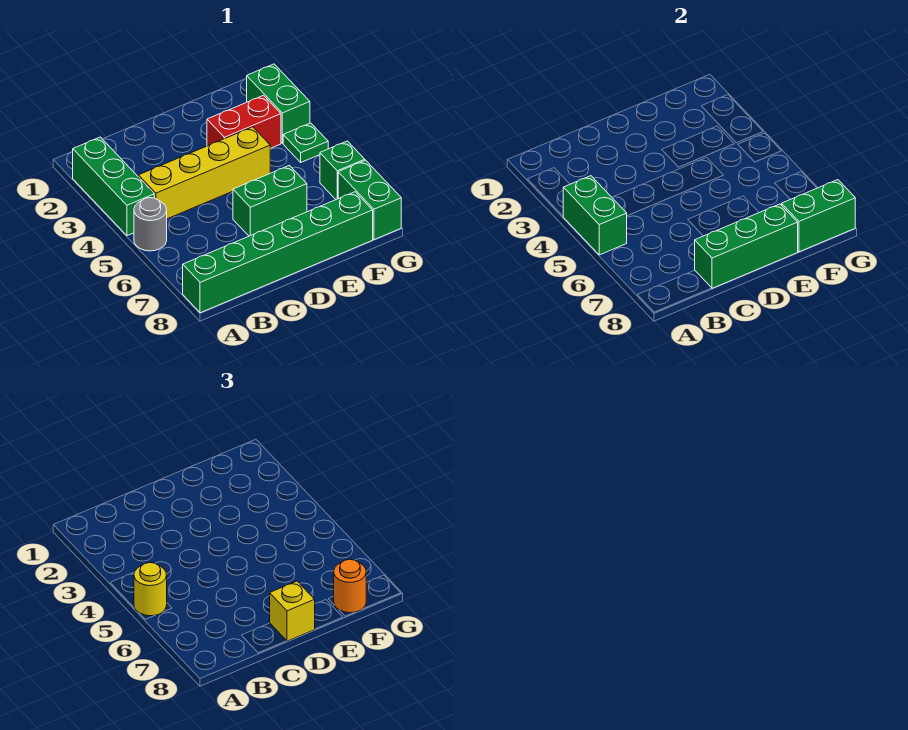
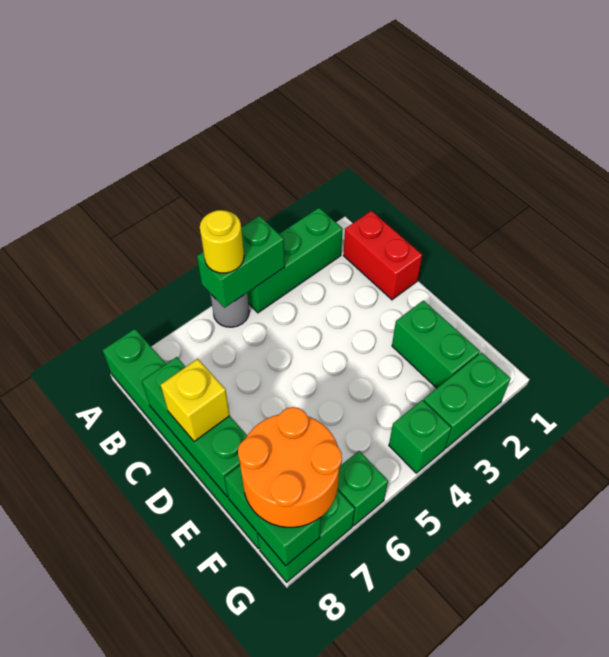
yellow 1x4 brick [138,127,270,219] -> none
green 1x2 brick [233,165,307,236] -> green 1x2 brick moved to [392,301,480,388]
red 1x2 brick [207,95,281,148] -> red 1x2 brick moved to [344,211,422,300]
orange 1x1 round brick [334,559,366,613] -> orange 2x2 round brick [238,407,342,527]
green 1x1 plate [283,123,328,162] -> green 1x1 brick [389,400,451,473]

